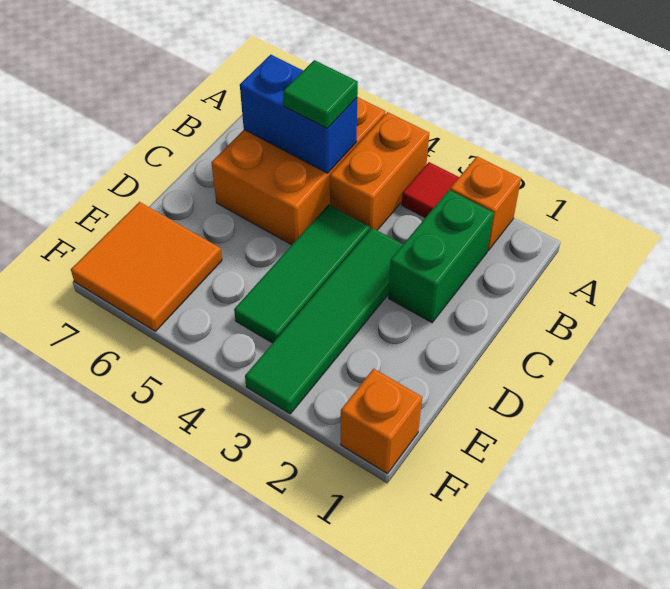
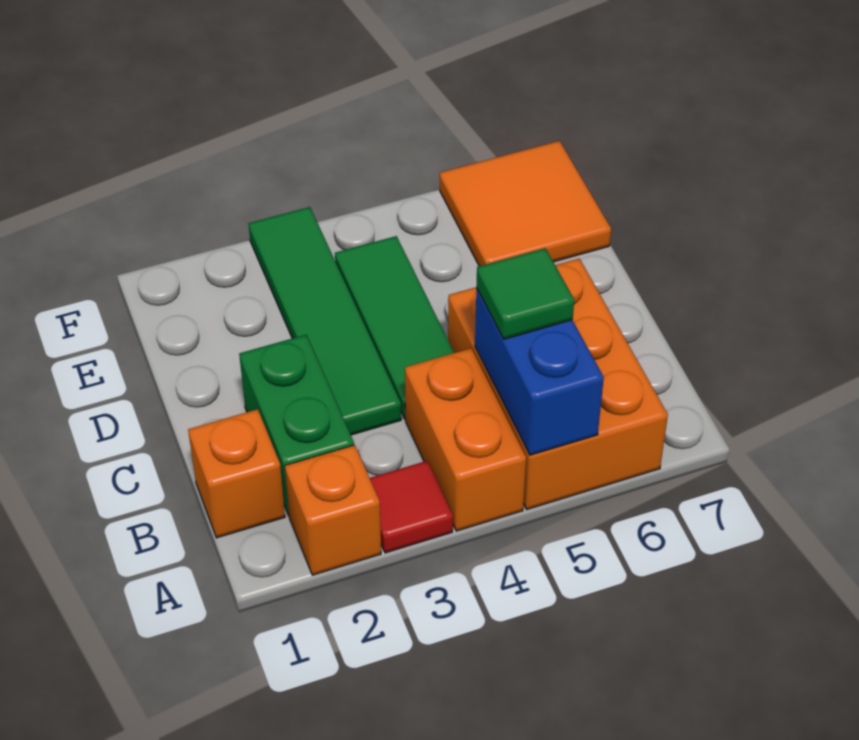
blue 1x2 brick [240,55,357,173] -> blue 1x2 brick turned to [475,288,604,455]
orange 1x1 brick [341,369,422,474] -> orange 1x1 brick moved to [188,409,285,538]

